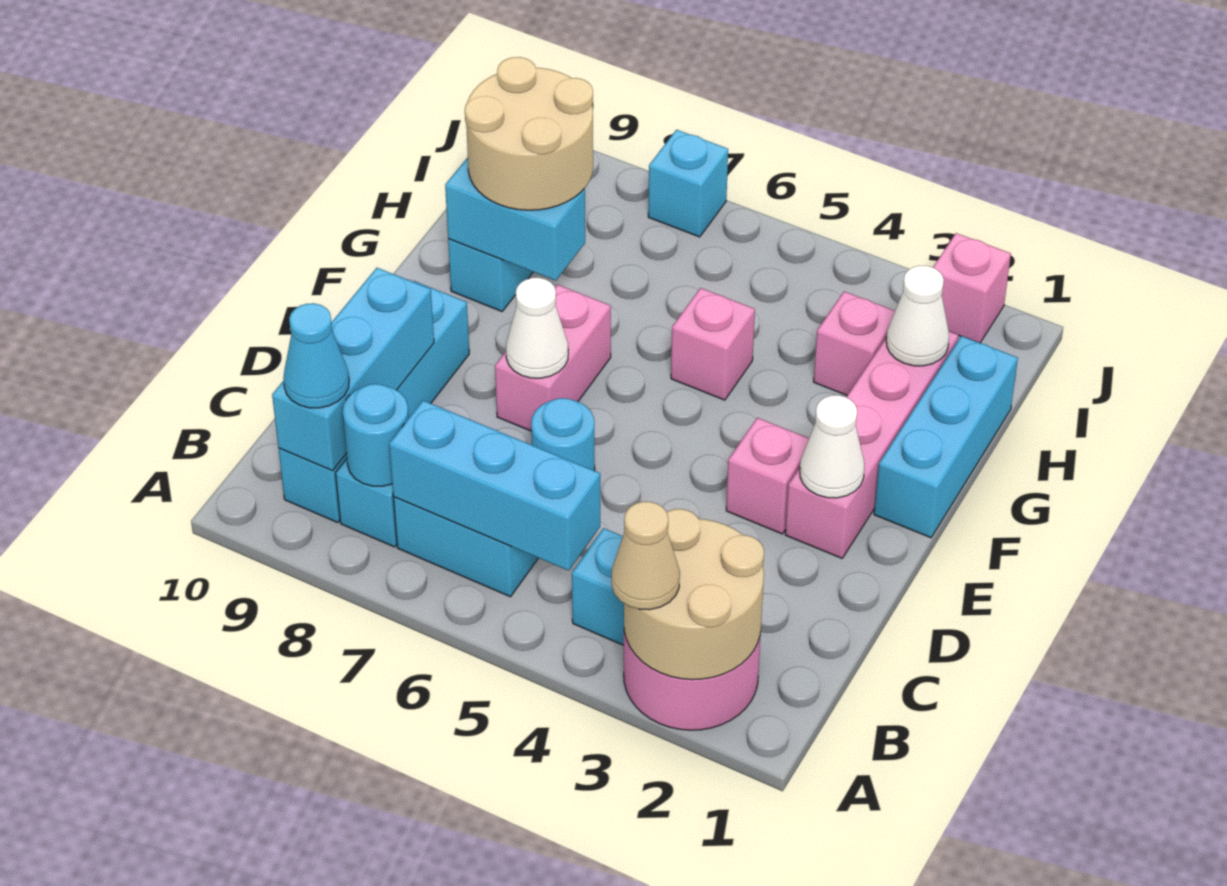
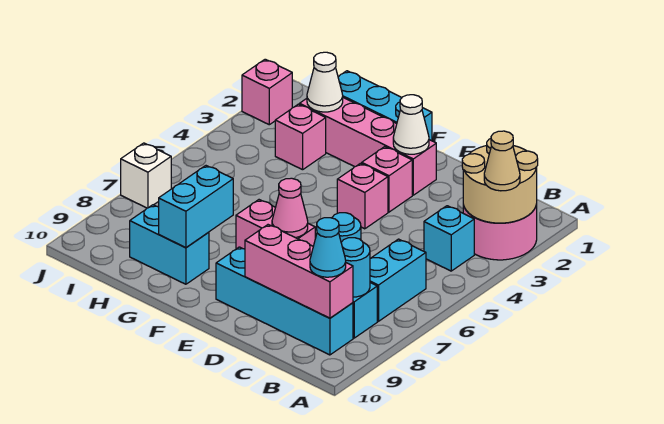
cyan 1x3 brick [389,401,600,571] -> none
cyan 1x3 brick [272,268,434,471] -> pink 1x3 brick [245,225,353,318]
white 1x1 cone [506,278,568,378] -> pink 1x1 cone [272,178,308,238]
pink 1x1 brick [671,288,755,400] -> pink 1x1 brick moved to [337,163,388,229]
tan 2x2 round brick [465,57,593,210] -> none
cyan 1x1 brick [648,130,728,237] -> white 1x1 brick [121,143,171,208]

